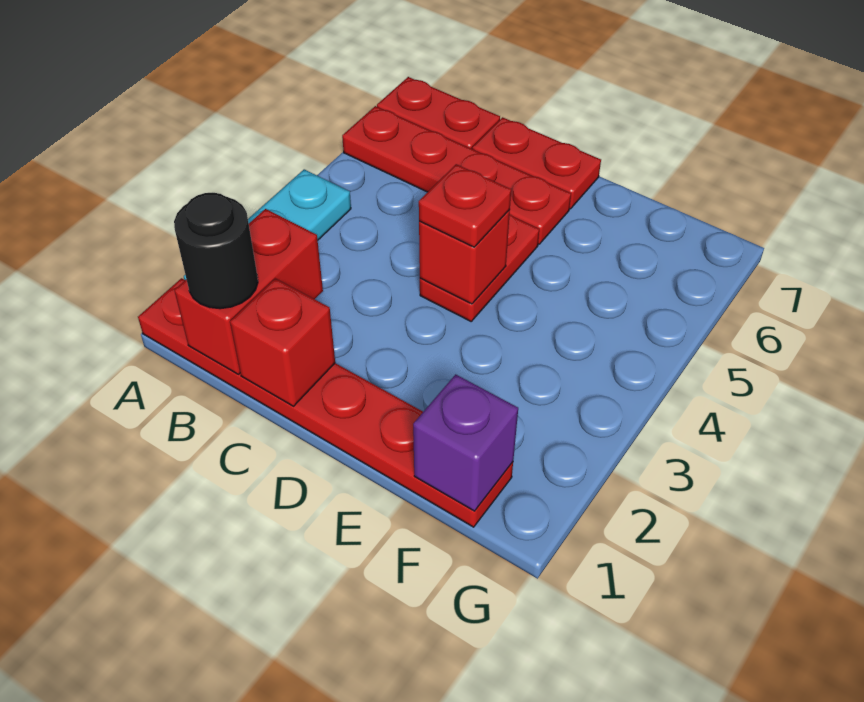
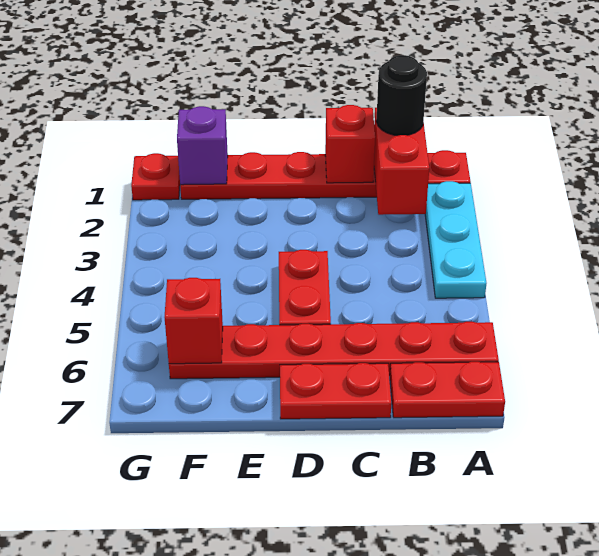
red 1x4 plate [342,106,571,244] -> red 1x6 plate [169,322,499,379]
red 1x1 brick [419,210,510,304] -> red 1x1 brick moved to [165,278,223,364]
red 1x1 plate [419,164,511,247] -> red 1x1 plate moved to [131,153,180,200]

